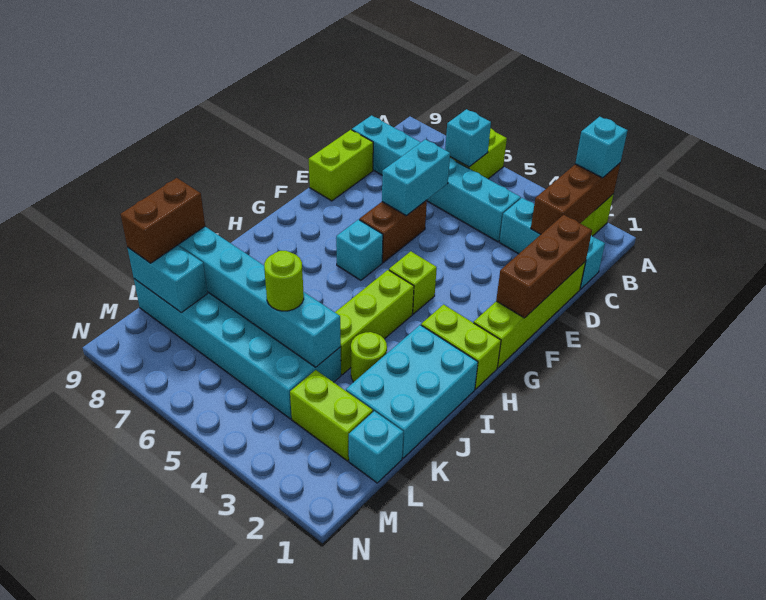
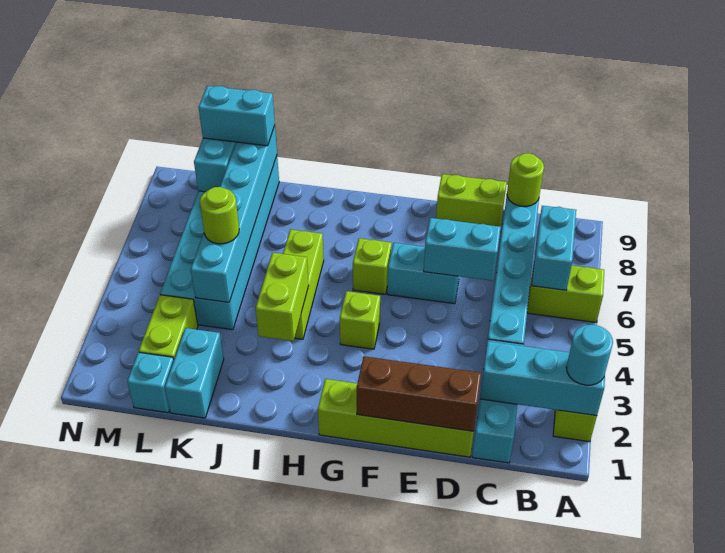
brown 1x3 brick [531,163,620,234] -> cyan 1x3 brick [480,341,605,416]
cyan 1x1 brick [575,117,628,178] -> cyan 1x1 round brick [566,325,613,385]
cyan 1x1 brick [445,109,491,167] -> cyan 1x2 brick [532,206,576,290]
brown 1x2 brick [359,200,427,262] -> cyan 1x2 brick [387,243,459,304]
cyan 1x1 brick [336,220,383,280] -> lime 1x1 brick [353,238,392,294]
lime 1x2 brick [421,305,501,389] -> lime 1x2 brick moved to [256,253,309,341]
lime 1x3 brick [335,270,414,375] -> lime 1x3 brick turned to [283,229,324,339]
cyan 2x3 brick [346,325,478,458] -> cyan 1x2 brick [165,328,224,418]
lime 1x1 round brick [351,332,387,382] -> lime 1x1 round brick moved to [507,153,544,206]
brown 1x2 brick [121,178,205,263] -> cyan 1x2 brick [199,86,275,146]

